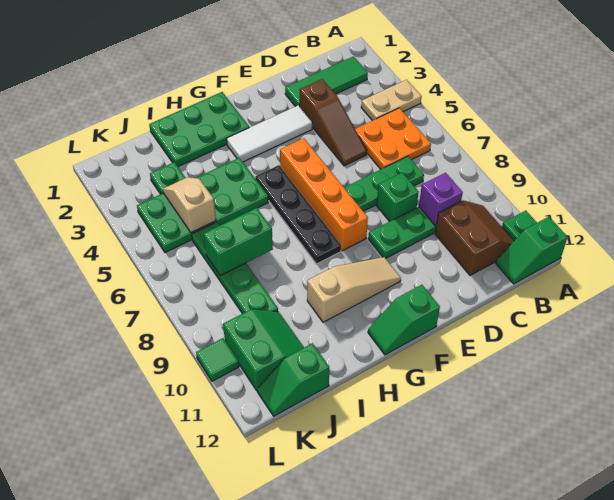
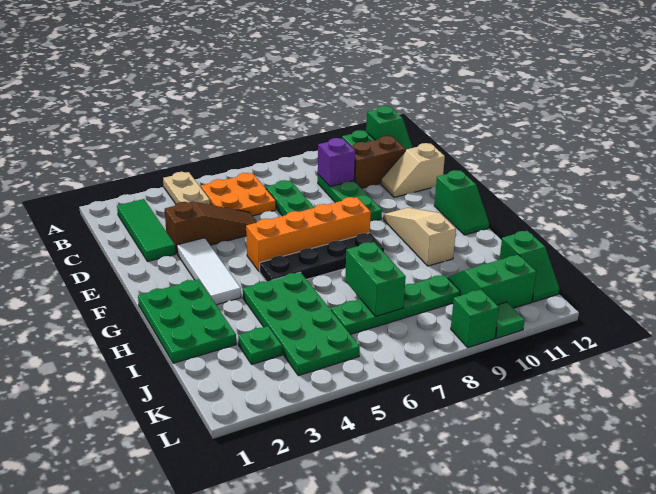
green 1x1 brick [377,173,419,222] -> green 1x1 brick moved to [451,289,499,348]
tan 1x2 slope [163,177,216,232] -> tan 1x2 slope moved to [381,143,445,197]

